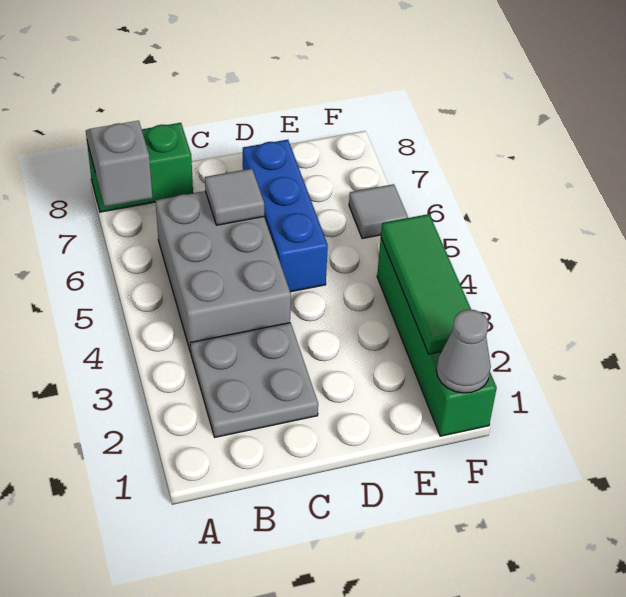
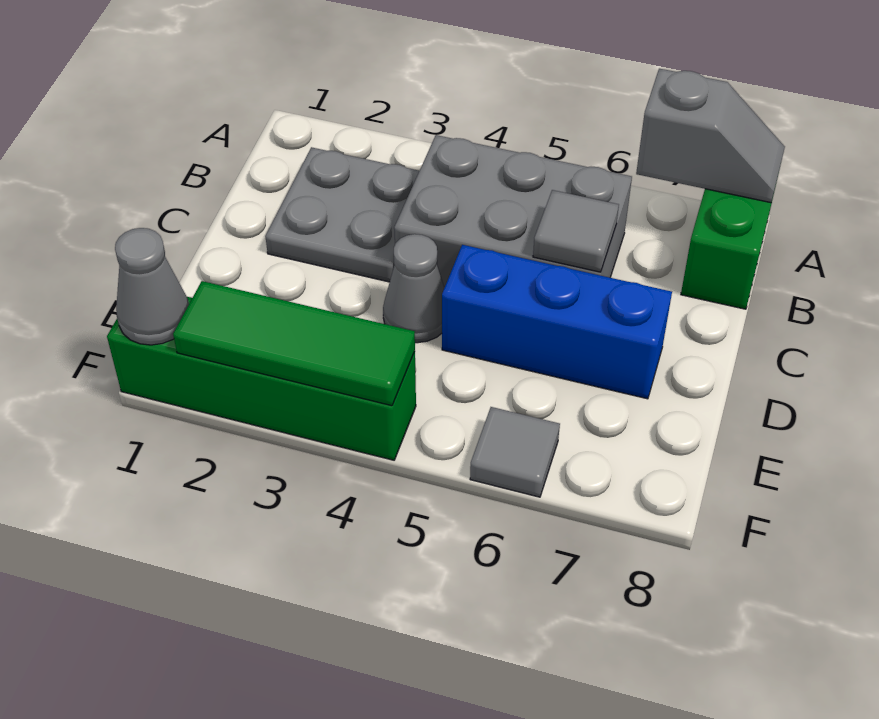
none -> grey 1x1 cone [383,234,444,343]

